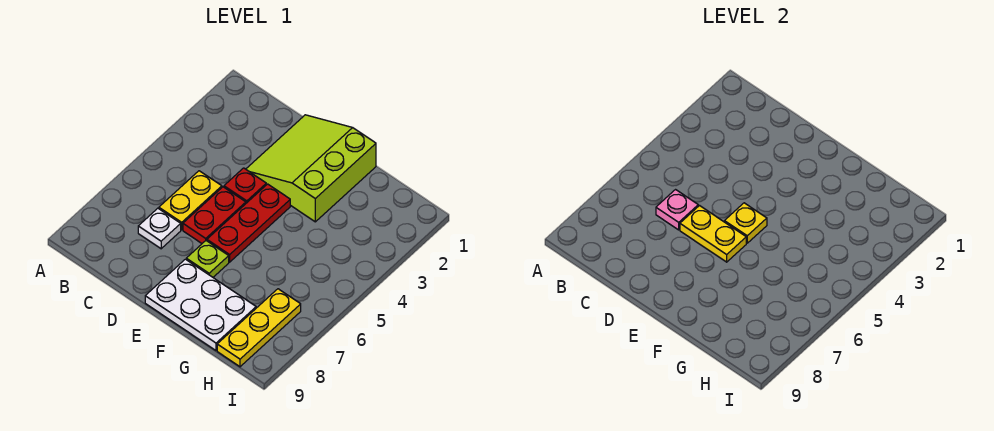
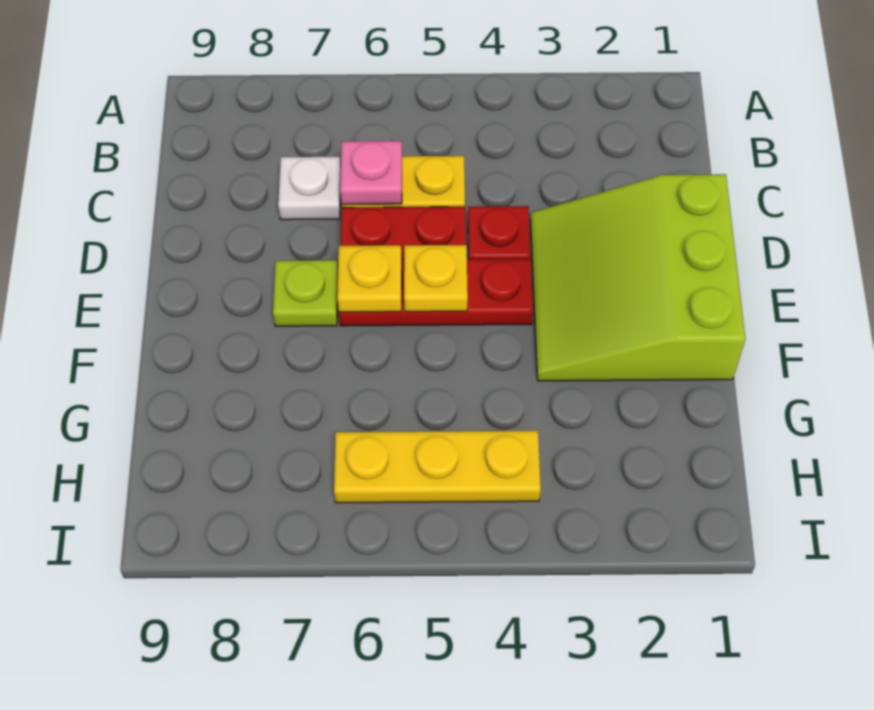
lime 3x3 slope [246,115,376,222] -> lime 3x3 slope turned to [530,174,745,381]
yellow 1x2 plate [680,206,746,262] -> yellow 1x1 plate [337,245,402,312]
white 2x3 plate [145,259,256,350] -> none
yellow 1x3 plate [217,289,301,367] -> yellow 1x3 plate moved to [334,431,541,503]

